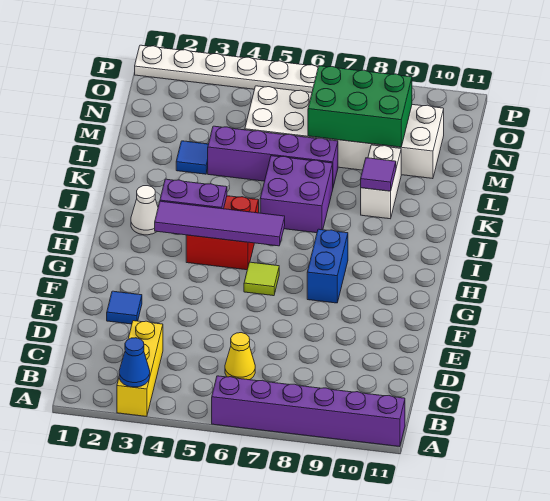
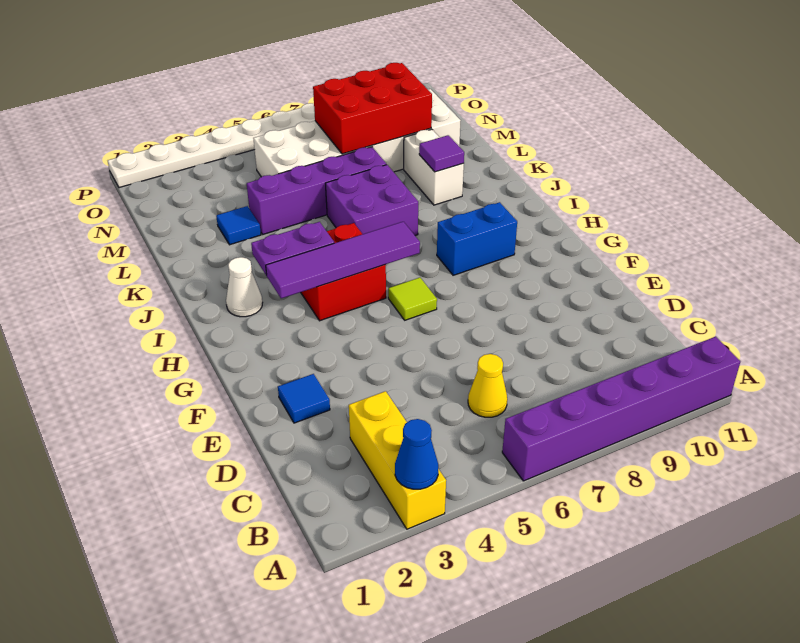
blue 1x2 brick [307,229,348,303] -> blue 1x2 brick turned to [437,202,517,275]
green 2x3 brick [308,66,412,147] -> red 2x3 brick [313,63,432,154]

